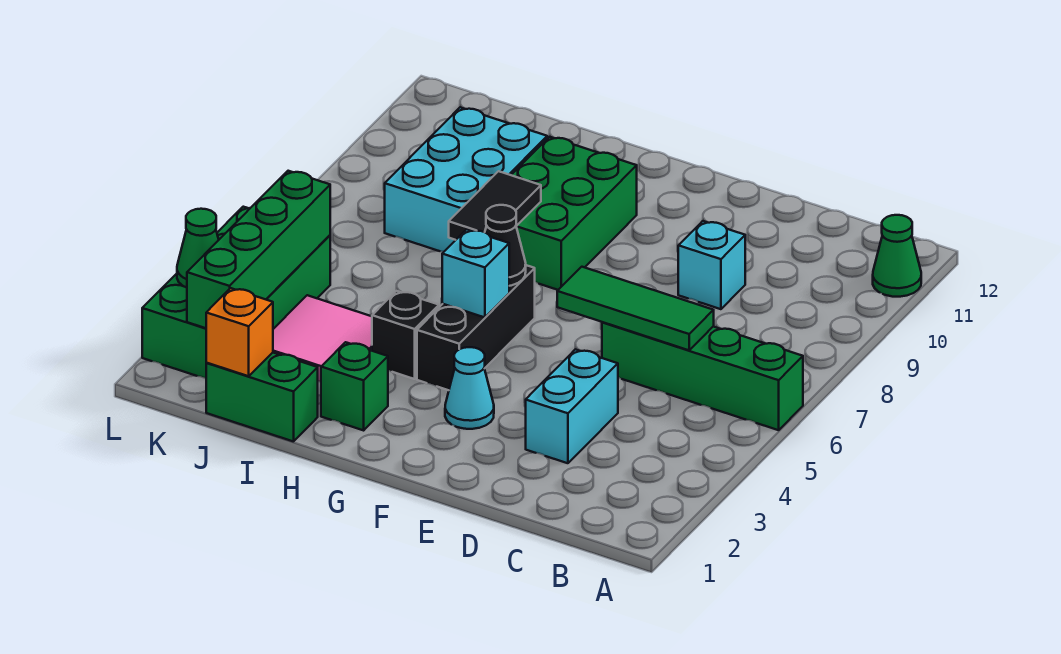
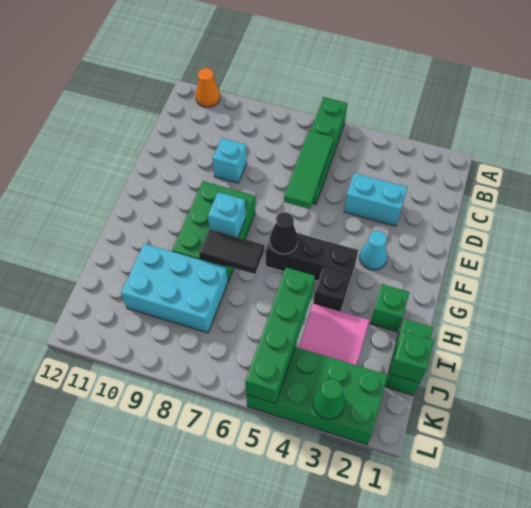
green 1x1 cone [873,215,921,297] -> orange 1x1 cone [196,68,220,107]
cyan 1x1 brick [442,229,509,317] -> cyan 1x1 brick moved to [208,192,246,237]
green 2x3 brick [512,137,637,290] -> green 2x3 brick turned to [172,181,255,282]
orange 1x1 brick [206,288,273,376] -> green 1x1 brick [390,332,433,383]
green 1x4 brick [187,171,330,328] -> green 1x4 brick turned to [245,267,315,404]

